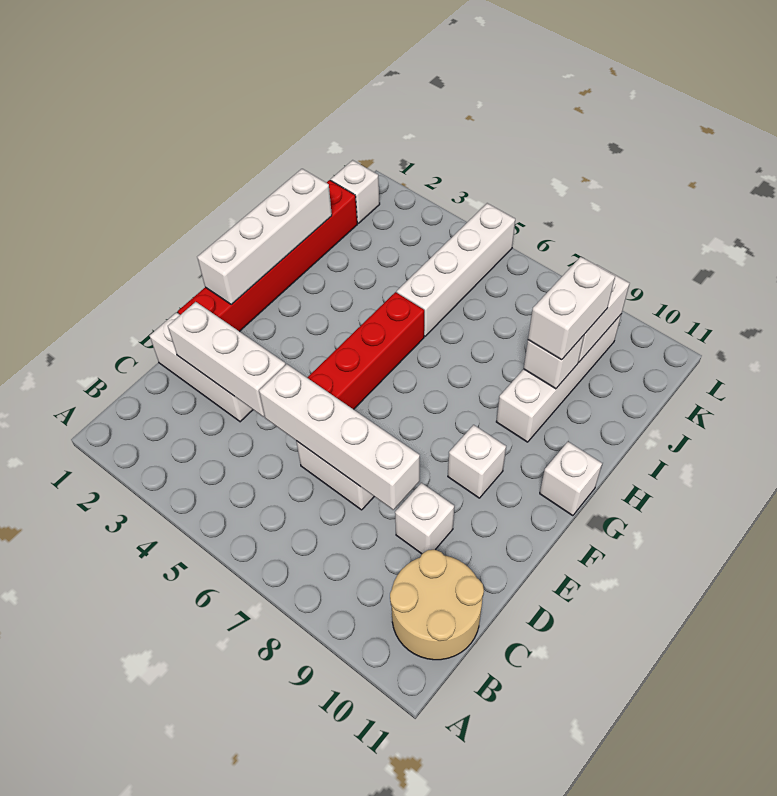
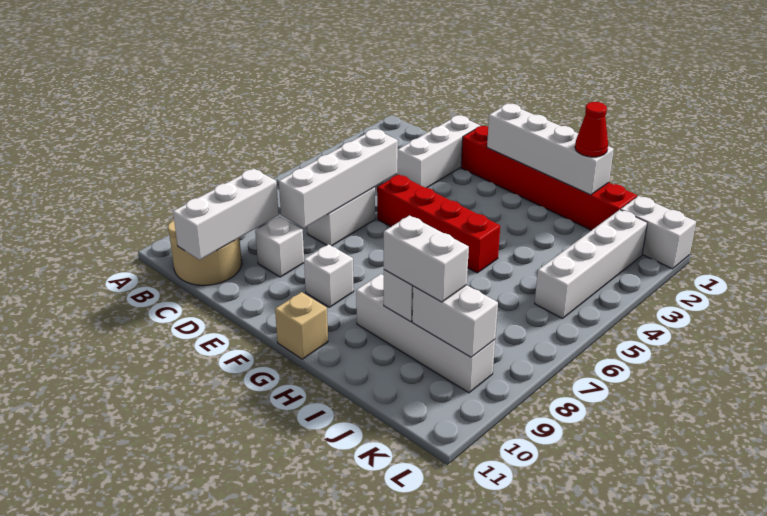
white 1x3 brick [168,302,286,417] -> white 1x3 brick moved to [173,169,279,260]
white 1x1 brick [540,442,602,516] -> tan 1x1 brick [275,292,328,359]
none -> red 1x1 cone [575,102,608,157]
white 1x4 brick [397,203,515,336] -> white 1x4 brick turned to [535,210,647,318]
white 1x1 brick [331,160,380,223] -> white 1x2 brick [621,196,696,269]

